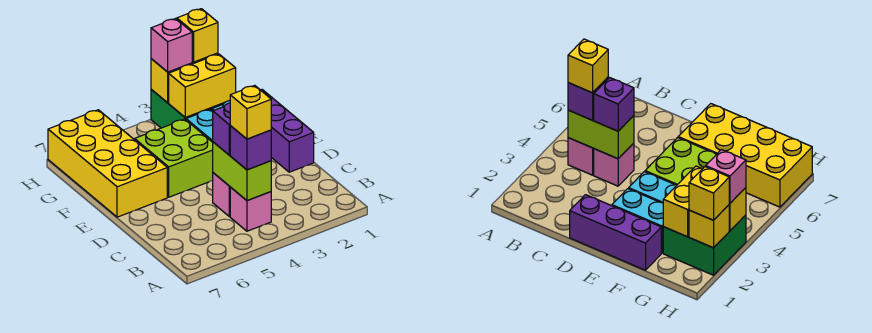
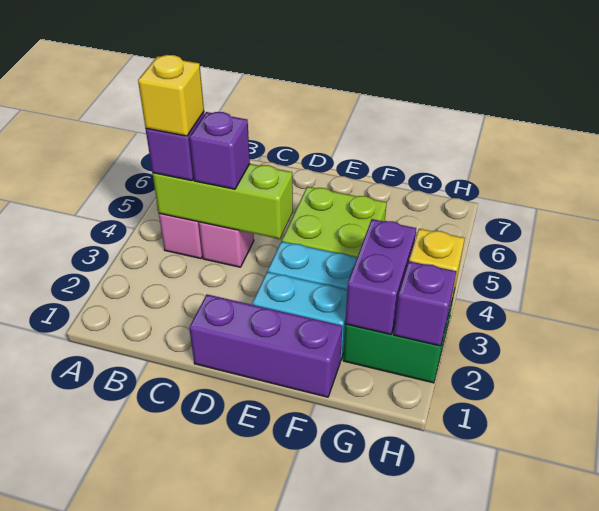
lime 1x2 brick [213,142,271,201] -> lime 1x3 brick [152,164,293,239]
yellow 2x4 brick [48,110,167,217] -> none
yellow 1x2 brick [169,54,236,117] -> purple 1x2 brick [345,219,416,334]
yellow 1x1 brick [689,205,729,248] -> purple 1x1 brick [394,261,456,346]
yellow 1x1 brick [177,9,218,62] -> none
pink 1x1 brick [151,19,192,72] -> none

